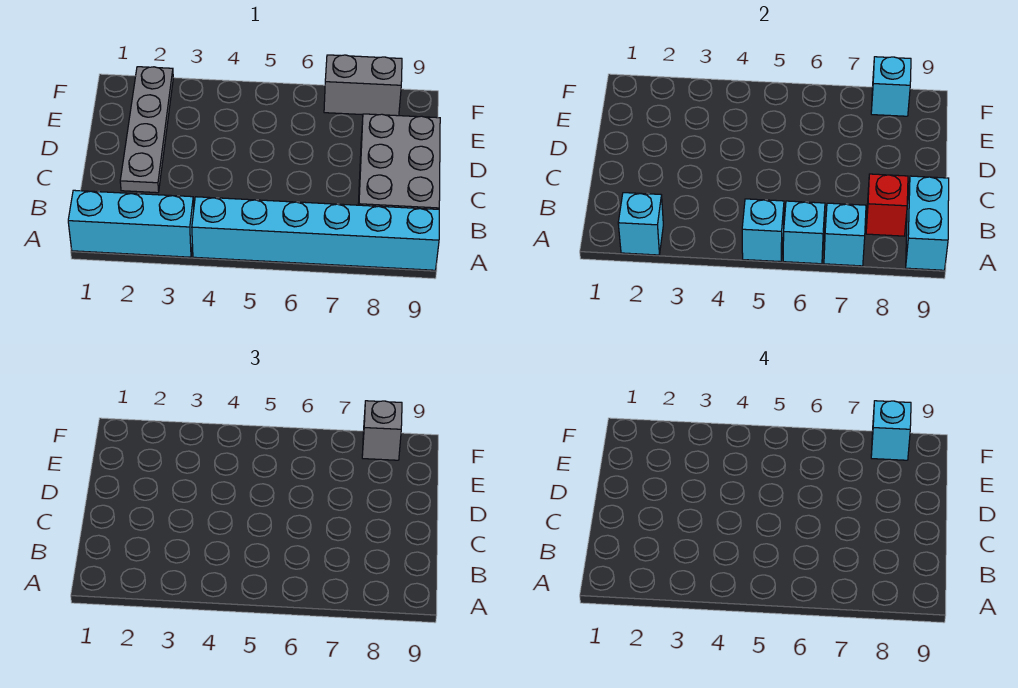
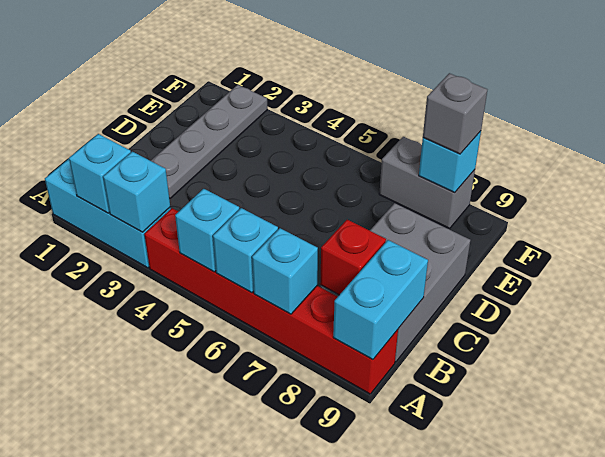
cyan 1x6 brick [192,197,439,270] -> red 1x6 brick [144,208,398,394]
cyan 1x1 brick [871,401,911,460] -> cyan 1x1 brick moved to [103,152,170,232]

